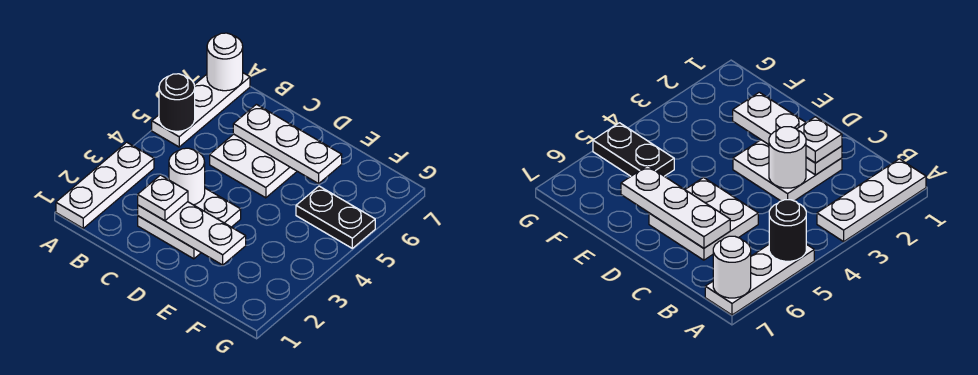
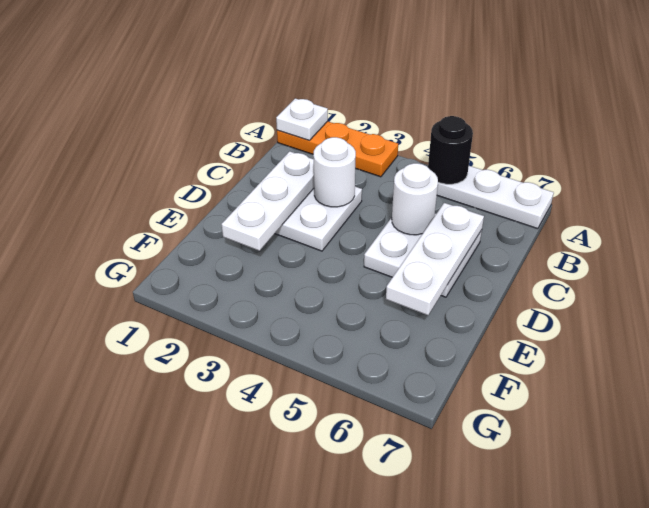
white 1x3 plate [56,142,154,228] -> orange 1x3 plate [277,121,398,177]
white 1x1 round brick [207,33,243,91] -> white 1x1 round brick moved to [392,163,438,235]
white 1x1 plate [138,175,188,221] -> white 1x1 plate moved to [276,98,328,140]
black 1x2 plate [296,186,375,248] -> none

